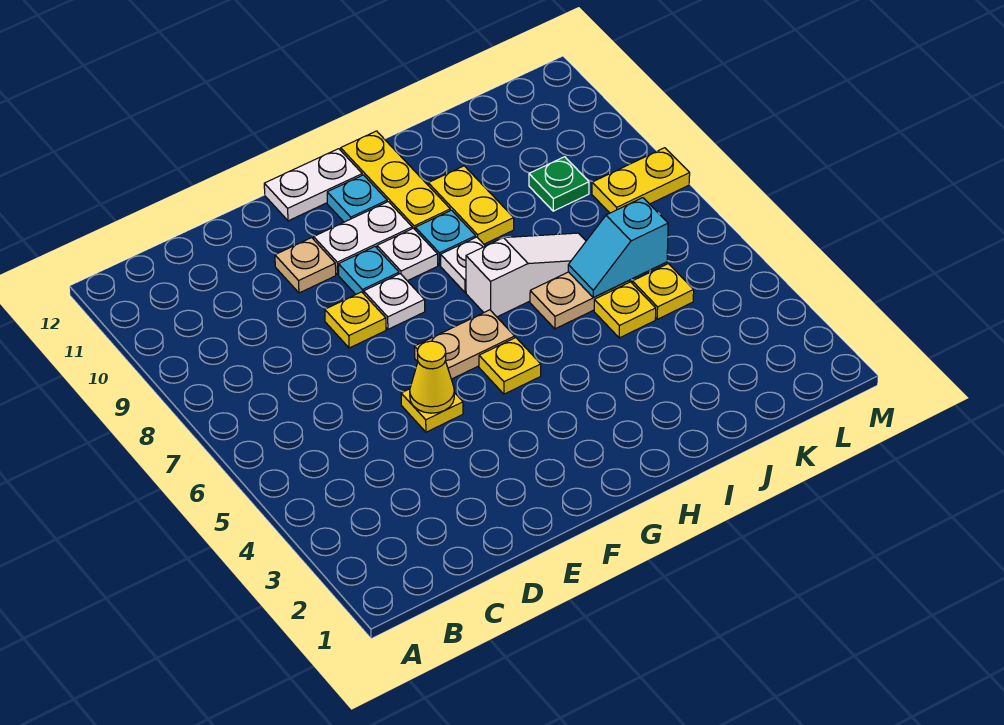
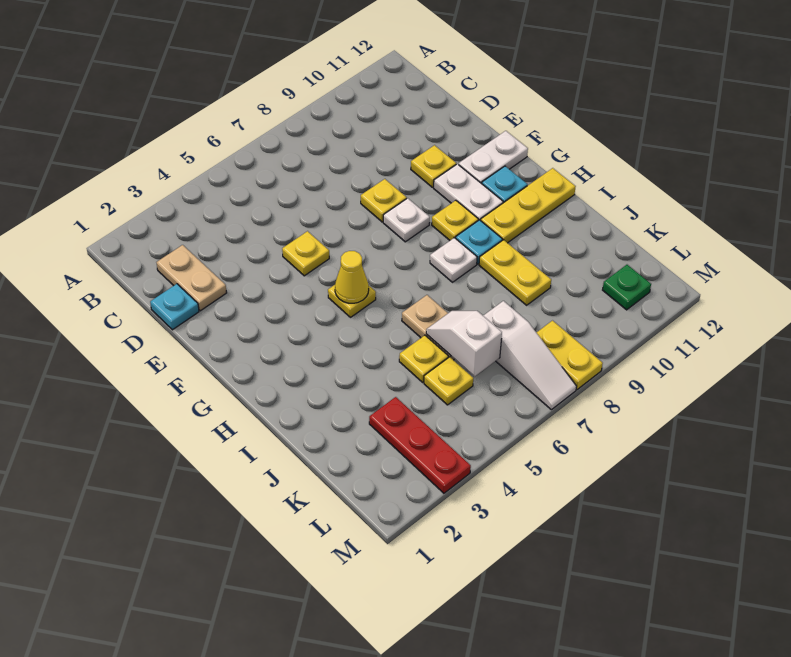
yellow 1x1 cone [410,341,454,413] -> yellow 1x1 cone moved to [335,251,369,303]
tan 1x1 plate [275,238,336,293] -> yellow 1x1 plate [411,145,456,187]
tan 1x2 plate [414,310,515,379] -> tan 1x2 plate moved to [156,245,227,311]
cyan 1x1 plate [338,247,399,294] -> cyan 1x1 plate moved to [150,284,199,330]
white 1x2 plate [264,149,362,221] -> white 1x2 plate turned to [459,131,528,184]
white 1x1 plate [377,228,438,281] -> yellow 1x1 plate [432,200,478,240]
white 1x3 slope [466,233,586,317] -> white 1x3 slope moved to [483,301,577,410]
yellow 1x2 plate [428,166,514,244] -> yellow 1x2 plate turned to [479,240,551,305]
cyan 1x2 slope [568,198,668,298] -> white 1x2 slope [426,311,502,376]
none -> red 1x3 plate [369,397,471,493]
green 1x1 plate [529,157,589,211] -> green 1x1 plate moved to [603,265,651,310]

